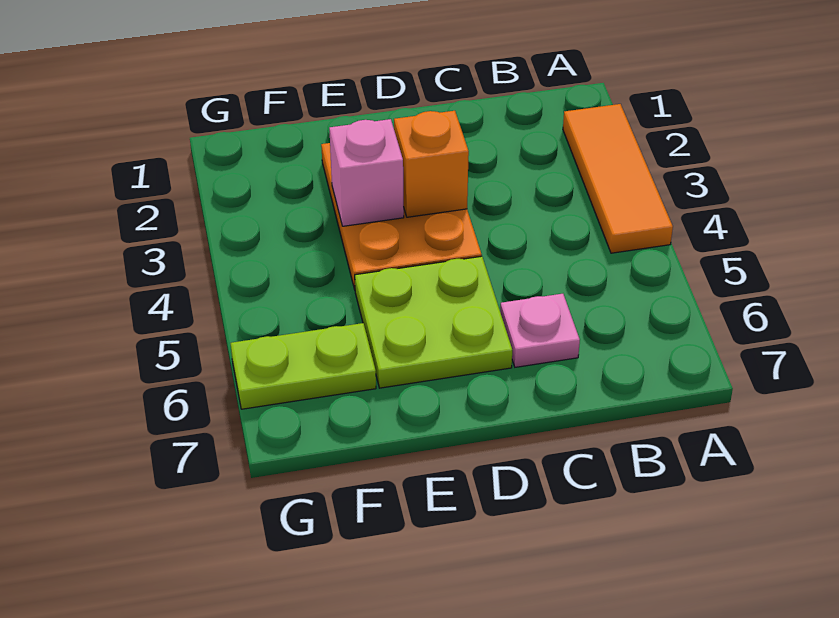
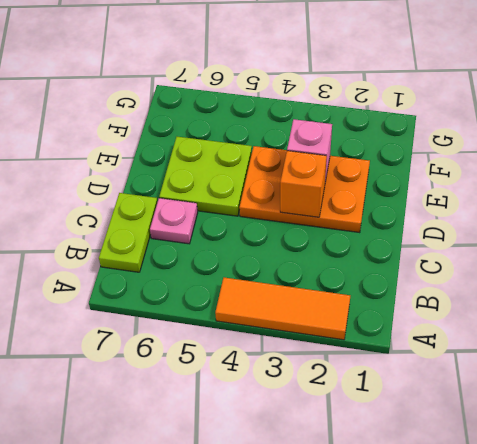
lime 1x2 plate [231,323,376,409] -> lime 1x2 plate moved to [99,193,157,272]

